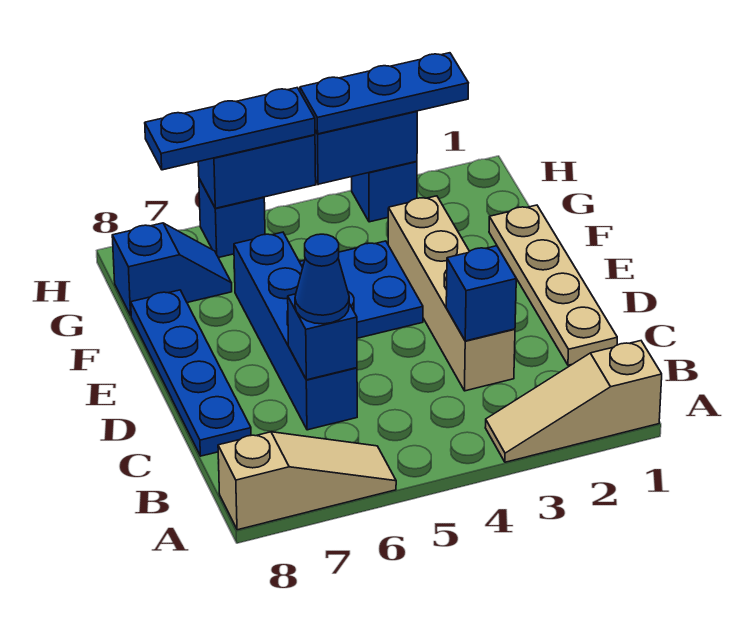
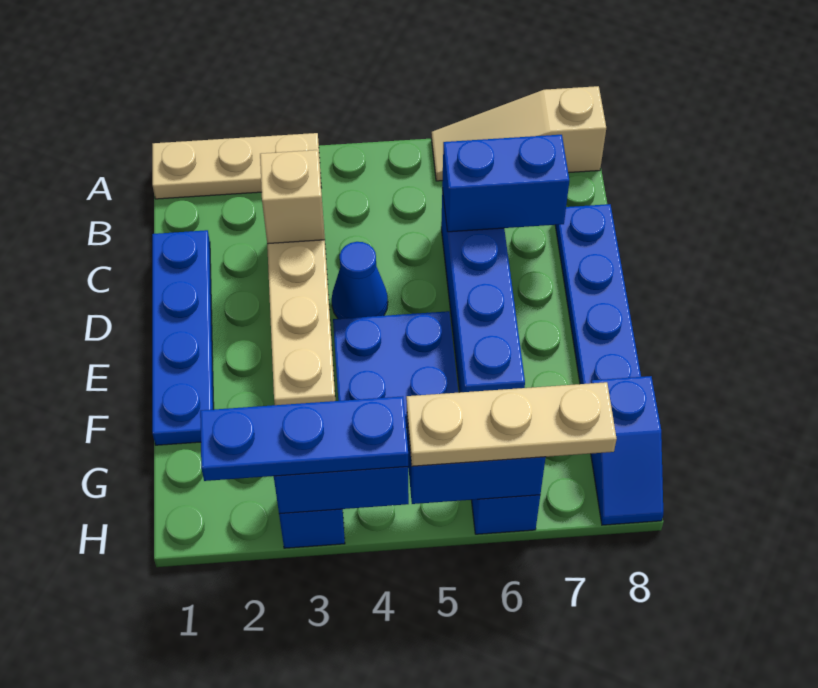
tan 1x3 slope [485,341,662,462] -> tan 1x3 plate [152,133,321,199]
tan 1x4 plate [489,205,617,365] -> blue 1x4 plate [152,230,214,445]
blue 1x1 brick [446,246,516,341] -> tan 1x1 brick [260,150,325,244]
blue 1x1 brick [288,294,357,380] -> blue 1x2 brick [442,135,569,232]
blue 1x1 cone [295,234,349,324] -> blue 1x1 cone moved to [332,242,388,319]
blue 1x2 slope [112,223,232,315] -> blue 1x2 slope turned to [591,376,663,525]
blue 1x3 plate [145,88,315,170] -> tan 1x3 plate [406,382,617,466]

